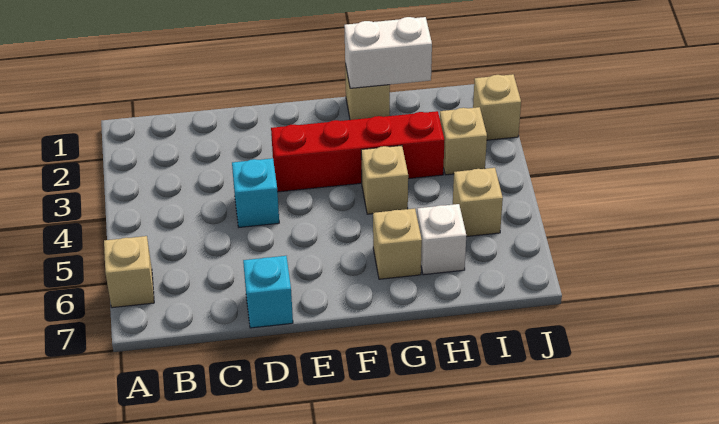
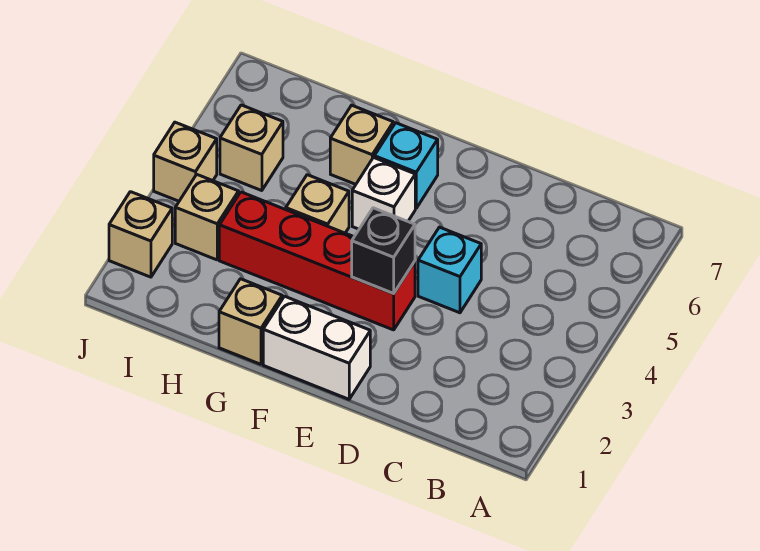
tan 1x1 brick [104,236,154,308] -> tan 1x1 brick moved to [154,122,217,201]
cyan 1x1 brick [243,256,293,328] -> cyan 1x1 brick moved to [374,123,438,208]
none -> black 1x1 brick [352,208,415,294]
white 1x2 brick [344,17,432,88] -> white 1x2 brick moved to [263,296,370,399]
white 1x1 brick [417,204,466,275] -> white 1x1 brick moved to [352,158,415,229]

